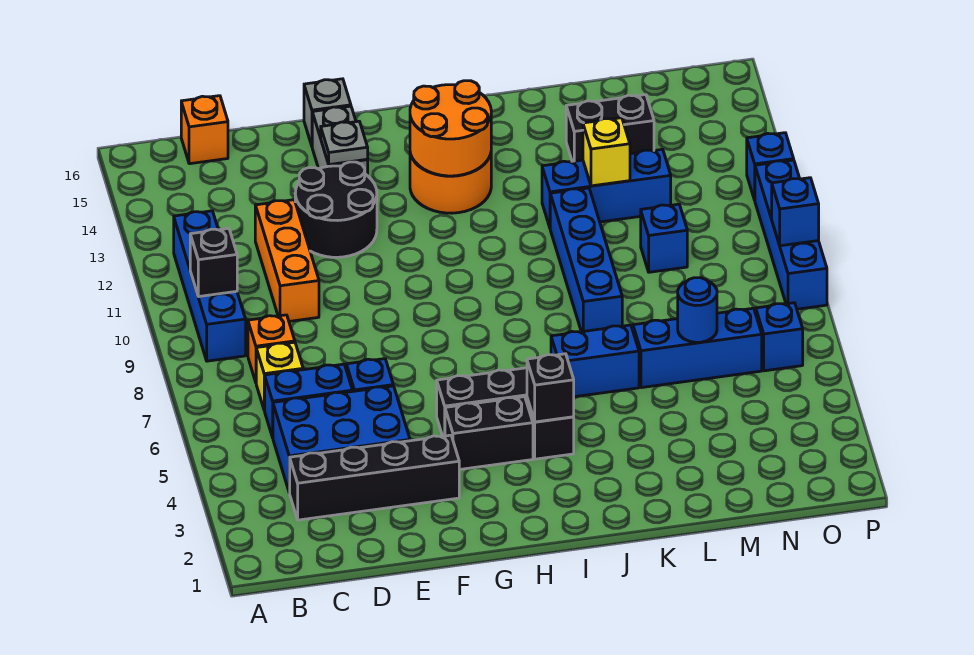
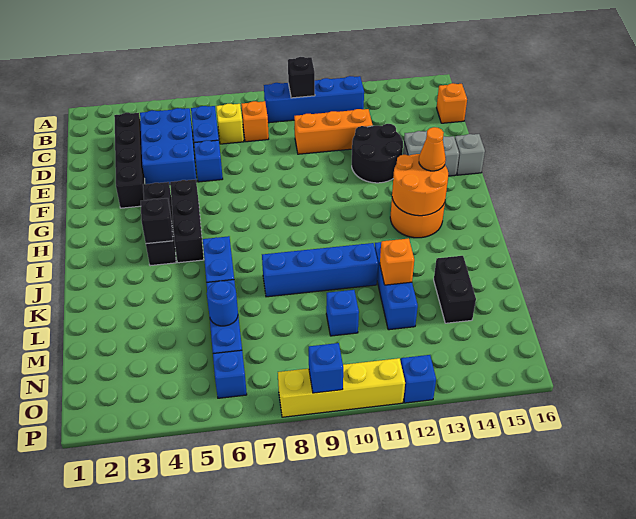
none -> orange 1x1 cone [419,127,446,171]
yellow 1x1 brick [583,118,630,186] -> orange 1x1 brick [380,238,414,285]
blue 1x4 brick [755,160,827,309] -> yellow 1x4 brick [278,358,405,417]

